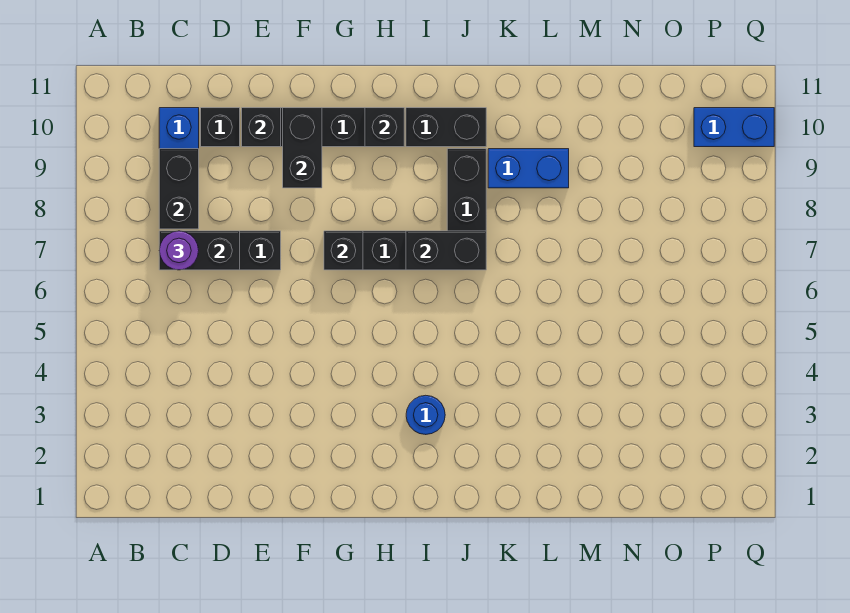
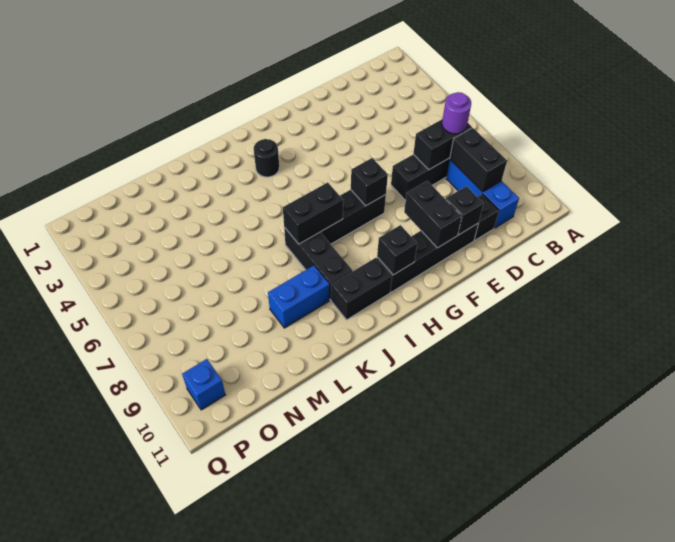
blue 1x1 round brick [406,395,445,435] -> black 1x1 round brick [254,139,279,177]
blue 1x2 brick [694,108,774,147] -> blue 1x1 brick [182,359,225,410]

